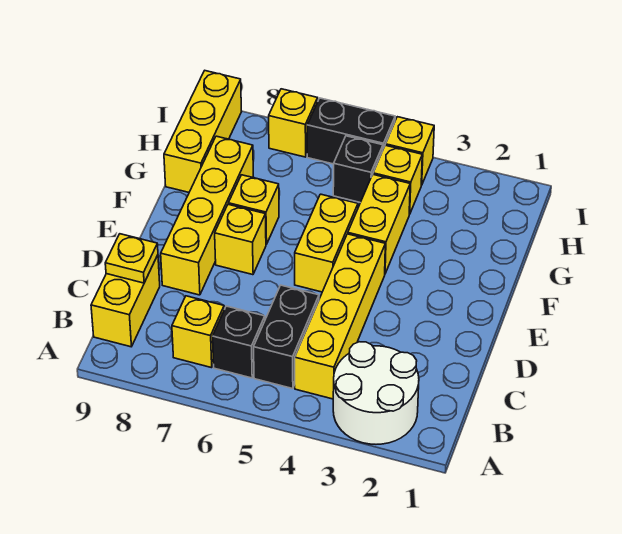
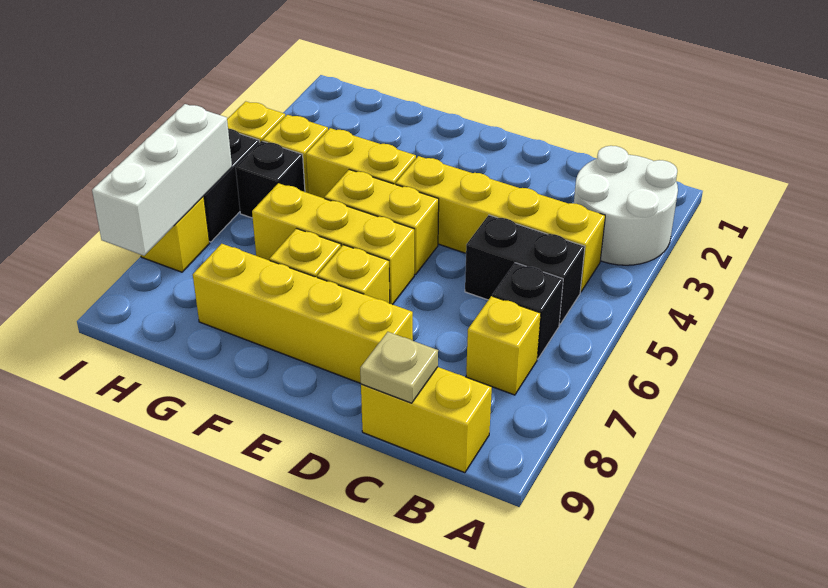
yellow 1x1 plate [105,234,158,283] -> tan 1x1 plate [360,332,438,403]
yellow 1x3 brick [164,71,241,192] -> yellow 1x3 brick moved to [252,183,414,305]
none -> white 1x3 brick [92,104,232,256]

